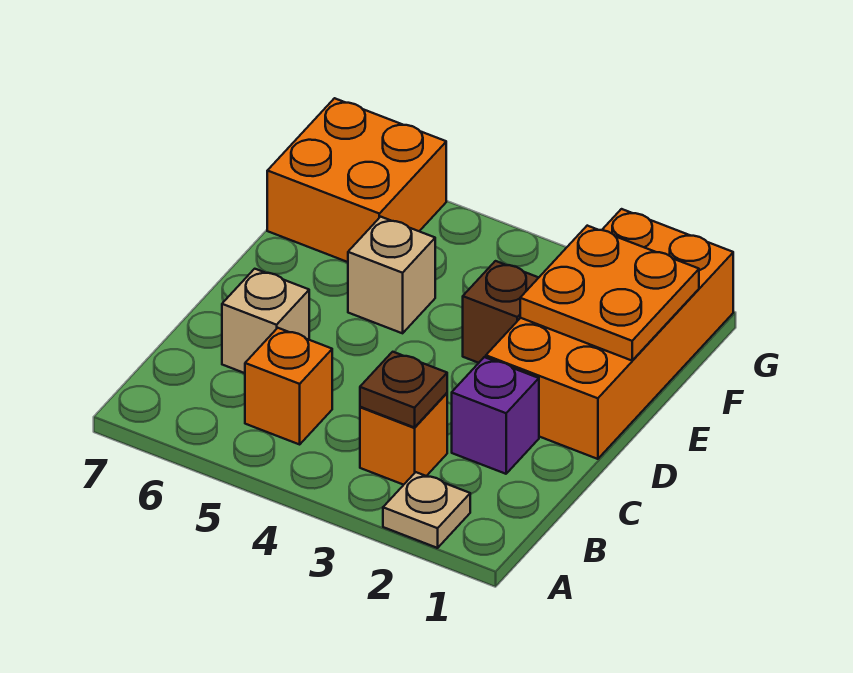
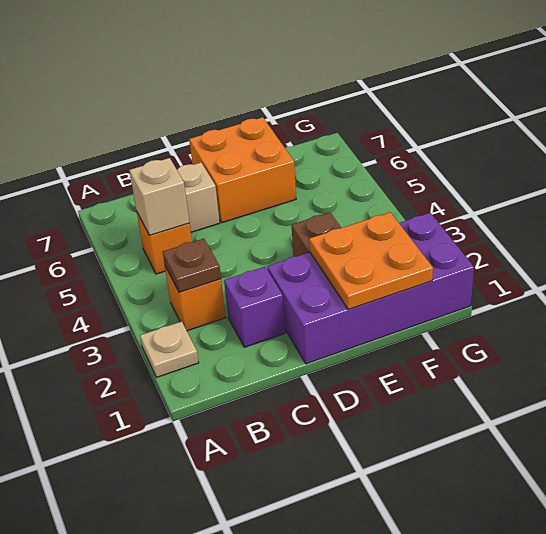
orange 2x4 brick [486,209,733,459] -> purple 2x4 brick [267,213,474,364]
tan 1x1 brick [348,217,435,333] -> tan 1x1 brick moved to [129,158,189,235]
orange 2x2 brick [267,98,446,262] -> orange 2x2 brick moved to [189,117,296,223]

